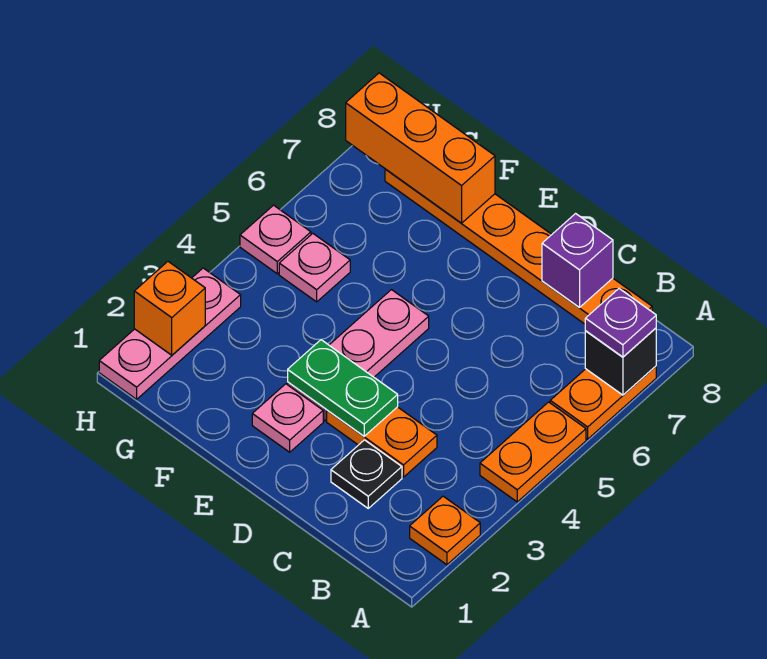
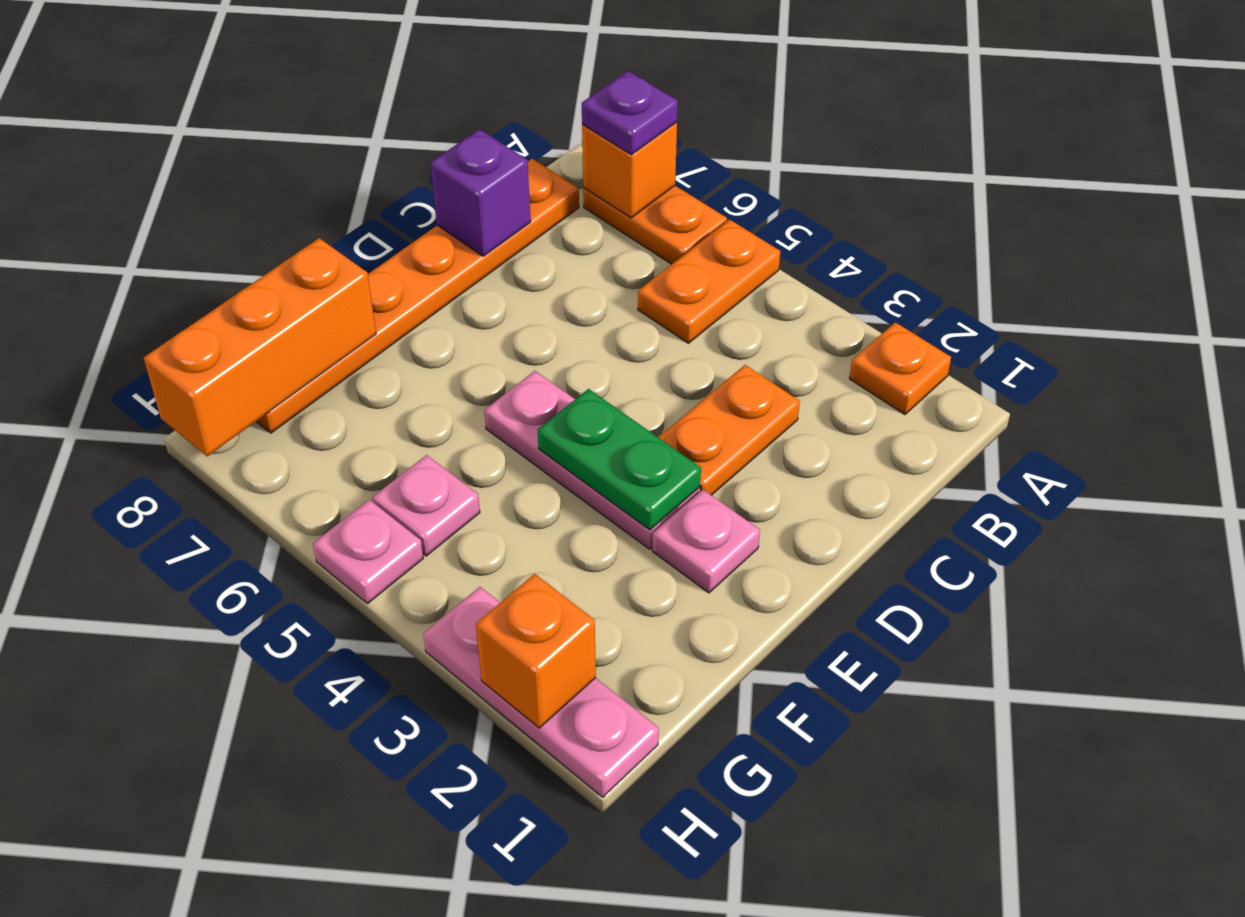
orange 1x2 plate [480,402,586,502] -> orange 1x2 plate turned to [638,220,780,343]
black 1x1 brick [585,328,656,395] -> orange 1x1 brick [582,122,677,218]
black 1x1 plate [331,440,402,508] -> none
green 1x2 plate [288,340,398,436] -> green 1x2 plate turned to [538,389,701,530]

